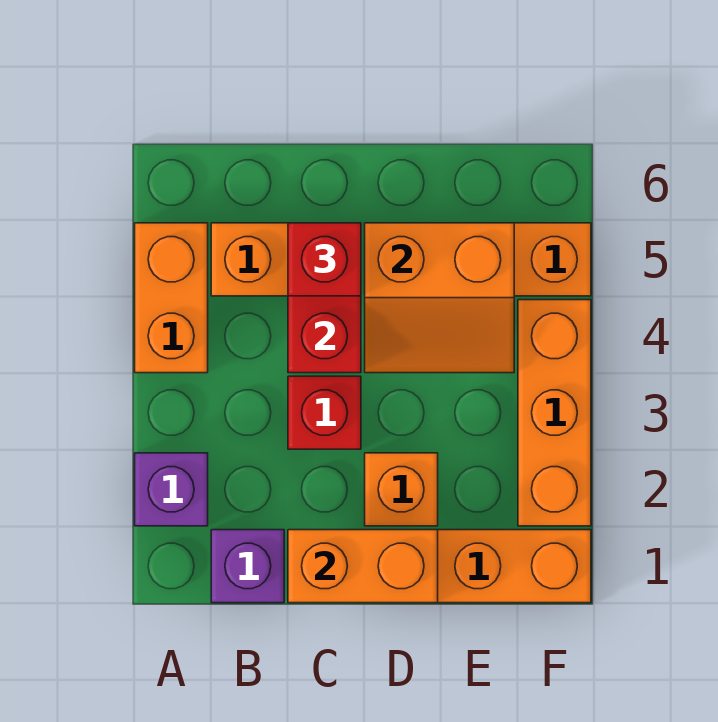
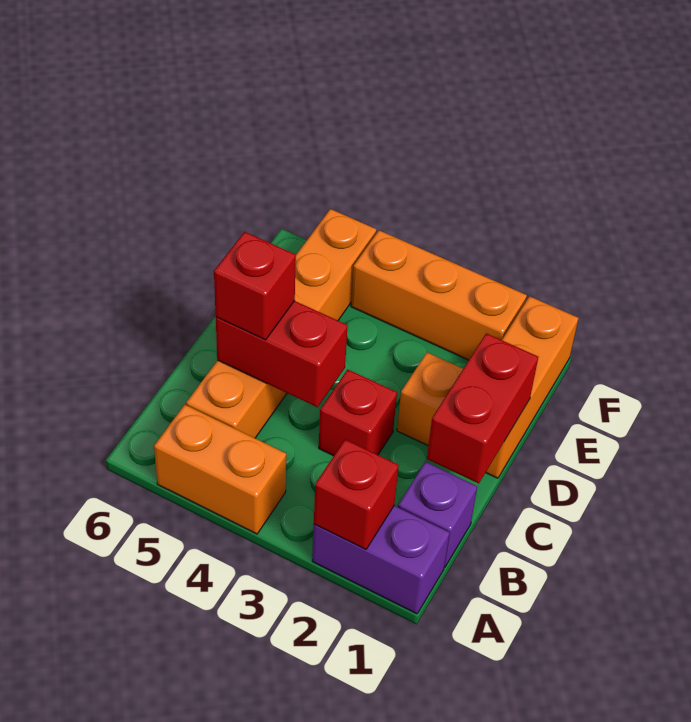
purple 1x1 brick [135,453,208,526] -> purple 1x2 brick [312,506,450,614]
none -> red 1x1 brick [314,440,399,550]
orange 1x2 brick [288,530,438,603] -> red 1x2 brick [427,333,538,484]
orange 2x2 slope [365,223,514,373] -> none

